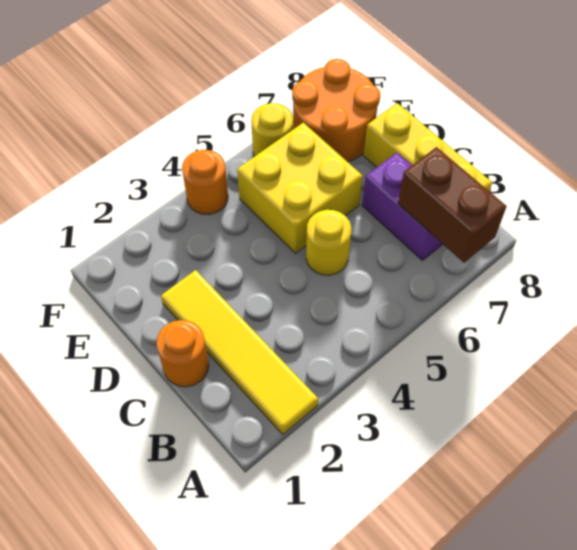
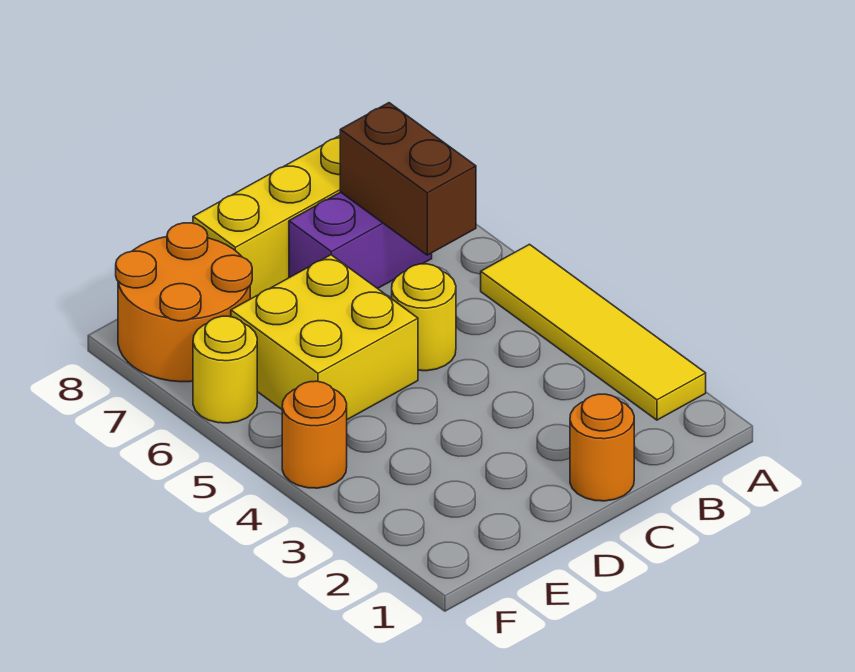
yellow 1x4 tile [161,270,318,434] -> yellow 1x4 tile turned to [481,244,706,420]
brown 1x2 brick [398,147,506,263] -> brown 1x2 brick turned to [340,103,476,255]

